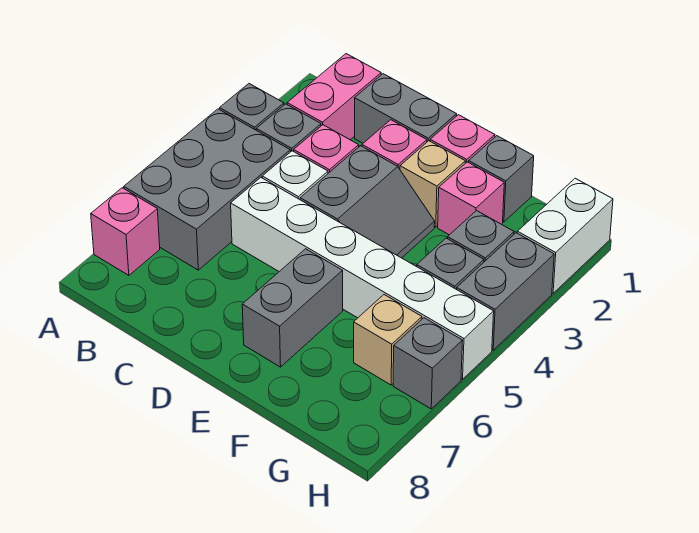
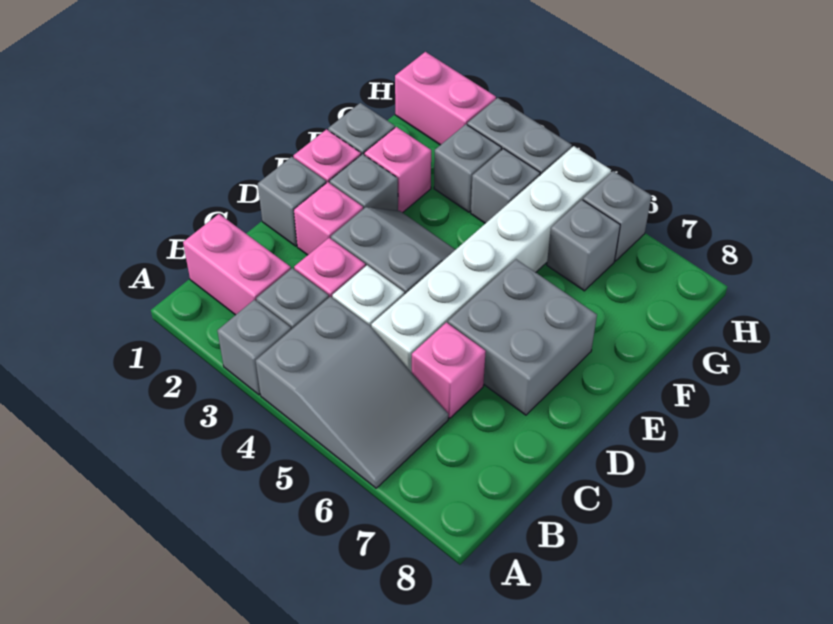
grey 2x3 brick [124,109,290,270] -> grey 2x3 slope [256,296,448,488]
pink 1x1 brick [91,188,160,275] -> pink 1x1 brick moved to [412,322,486,418]
grey 1x2 brick [355,74,457,143] -> grey 1x1 brick [258,157,326,246]
tan 1x1 brick [400,141,465,227] -> grey 1x1 brick [330,154,398,211]
grey 1x2 brick [242,249,343,367] -> grey 2x2 brick [448,259,597,415]
tan 1x1 brick [354,295,422,385] -> grey 1x1 brick [547,200,620,291]
white 1x2 brick [517,178,613,293] -> pink 1x2 brick [395,52,496,145]

